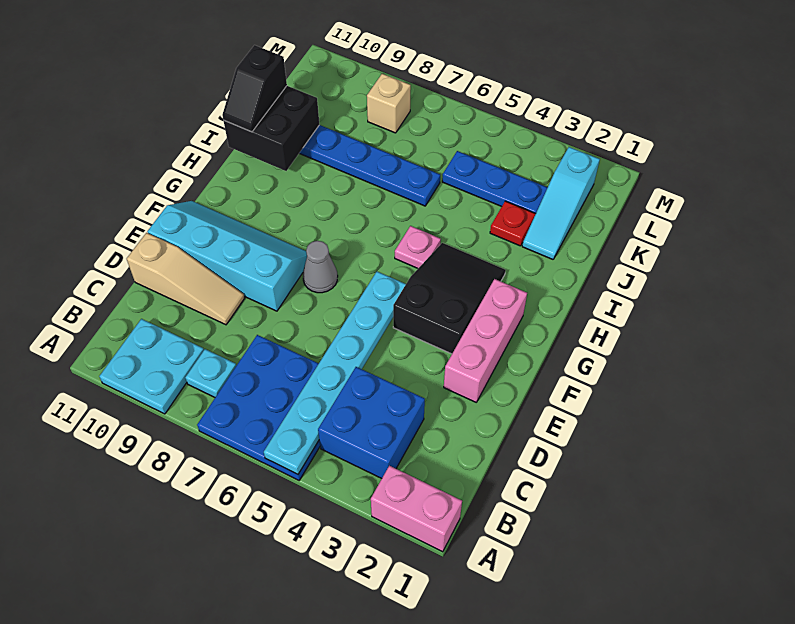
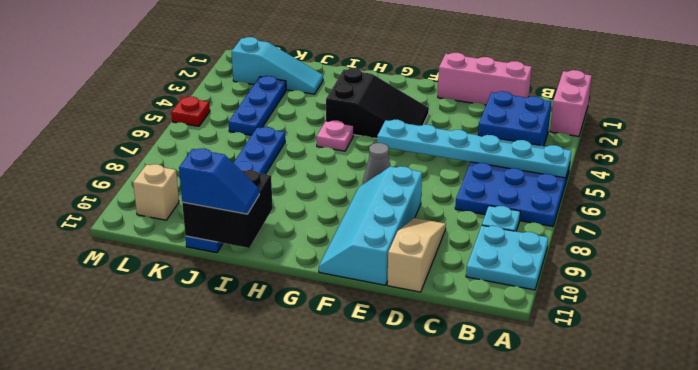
pink 1x3 brick [444,279,527,402] -> pink 1x3 brick moved to [438,53,532,105]
black 2x3 slope [393,243,506,354] -> black 2x3 slope turned to [326,68,429,138]
black 1x2 slope [222,45,287,132] -> blue 1x2 slope [179,149,259,214]
red 1x1 plate [490,201,536,246] -> red 1x1 plate moved to [171,97,210,126]
tan 1x1 brick [367,74,411,133] -> tan 1x1 brick moved to [133,164,179,220]

